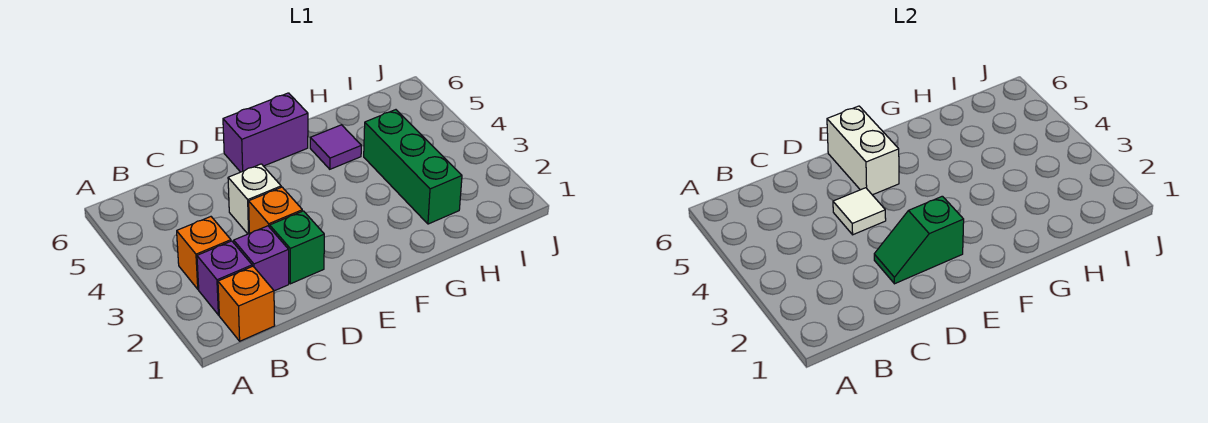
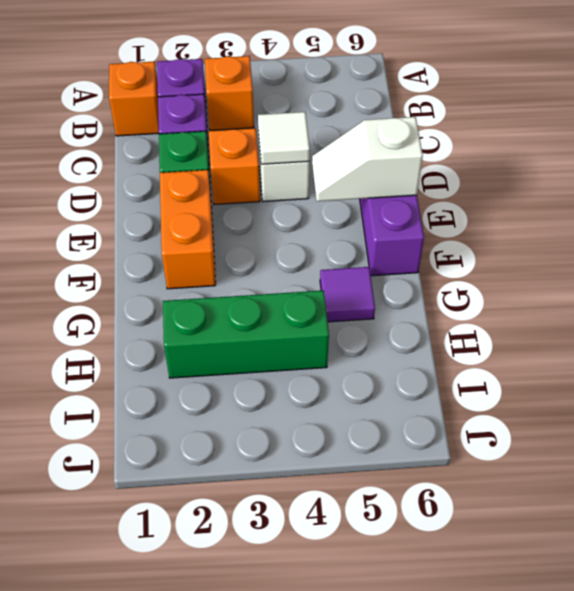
green 1x2 slope [874,196,964,284] -> none
none -> orange 1x2 brick [160,170,216,289]
white 1x2 brick [827,106,899,195] -> white 1x2 slope [312,117,423,201]

